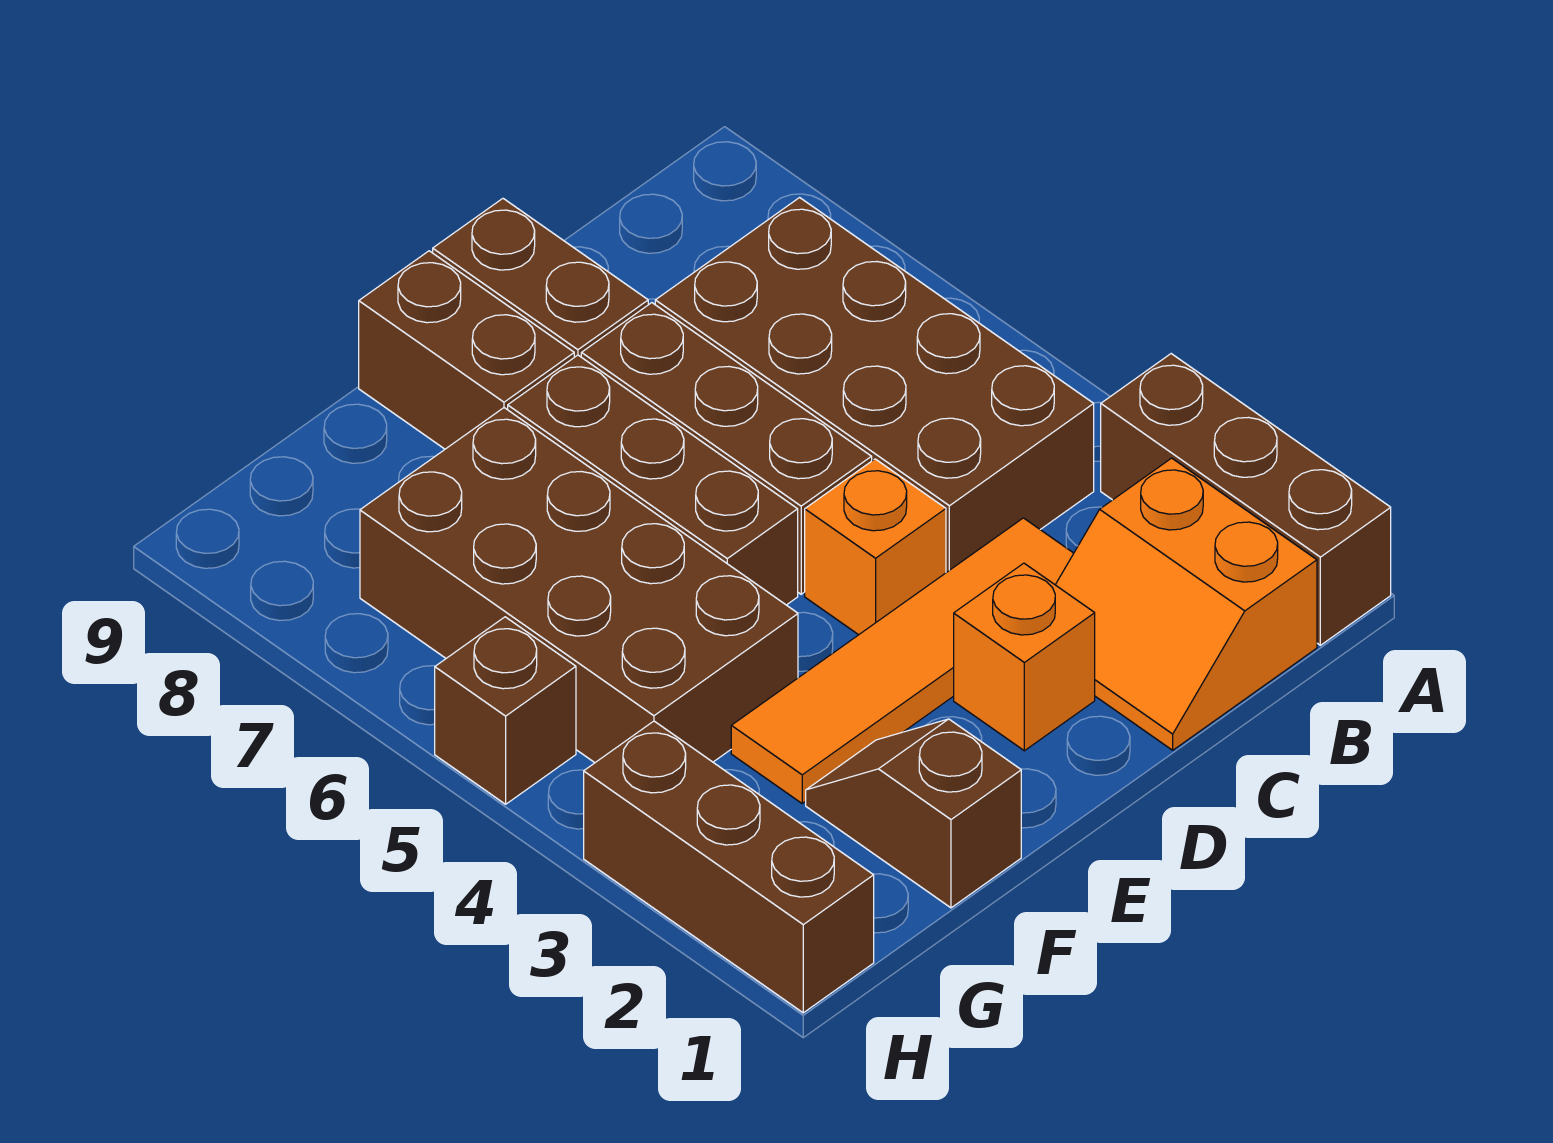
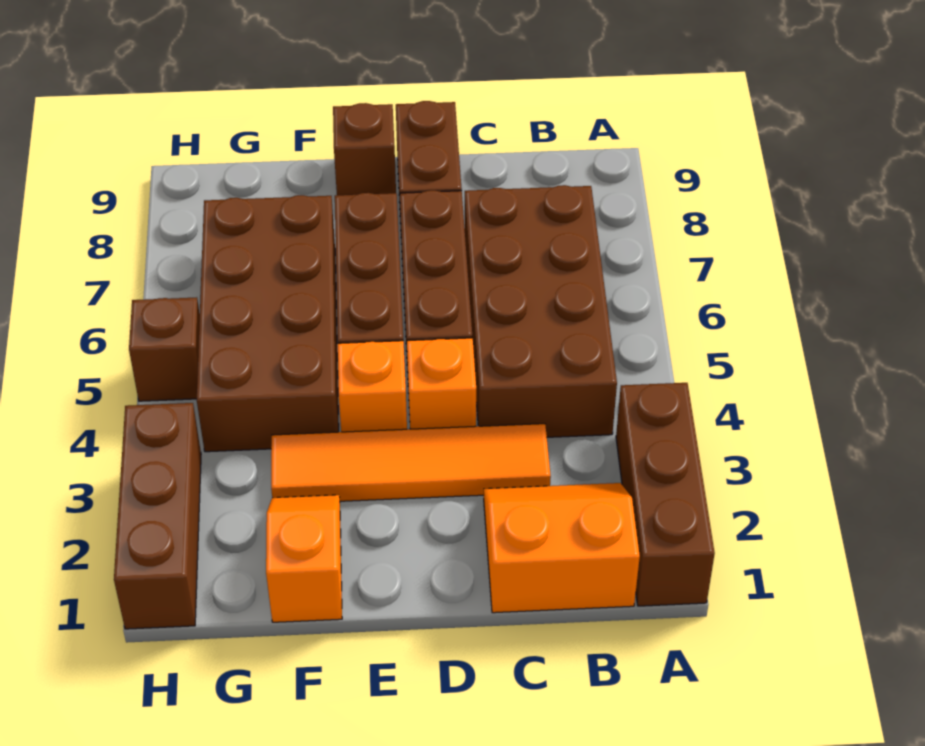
orange 2x2 slope [1056,458,1317,750] -> orange 2x2 slope turned to [484,483,640,613]
orange 1x1 brick [954,563,1095,751] -> orange 1x1 brick moved to [338,341,407,432]
brown 1x2 brick [359,251,574,449] -> brown 1x1 brick [333,103,396,195]
brown 1x2 slope [806,719,1021,908] -> orange 1x2 slope [266,495,342,622]

